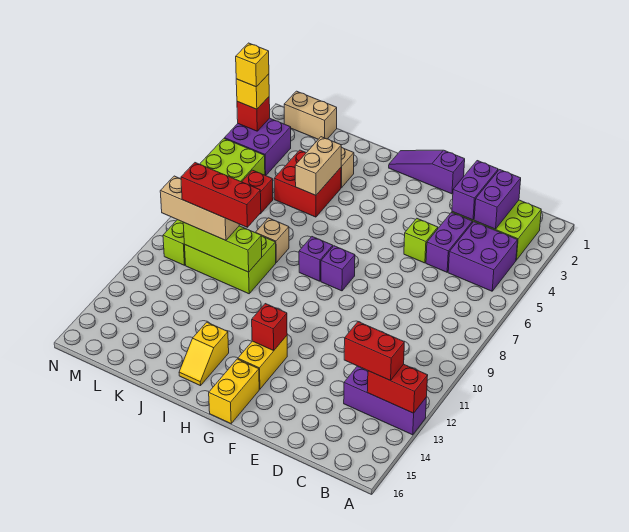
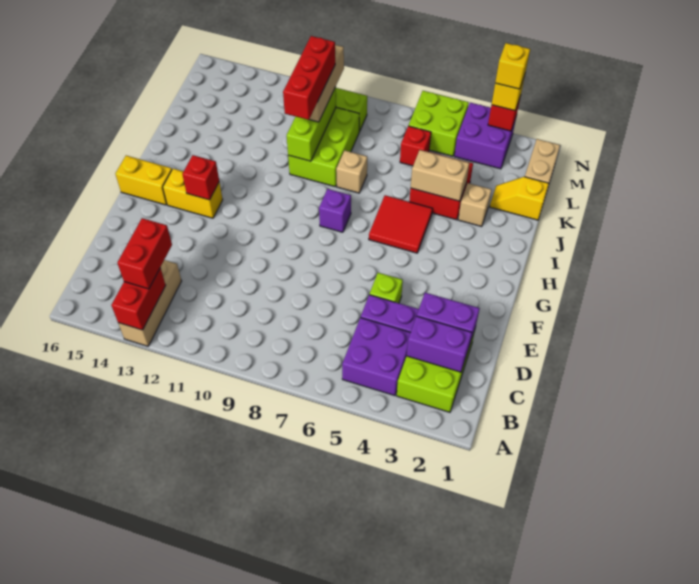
purple 1x3 brick [344,366,427,435] -> tan 1x3 brick [118,260,181,346]
purple 1x3 slope [389,150,465,194] -> none
purple 1x1 brick [321,246,355,291] -> none
none -> red 2x2 tile [369,195,433,253]
yellow 1x2 slope [179,322,229,386] -> yellow 1x2 slope moved to [490,177,549,220]

